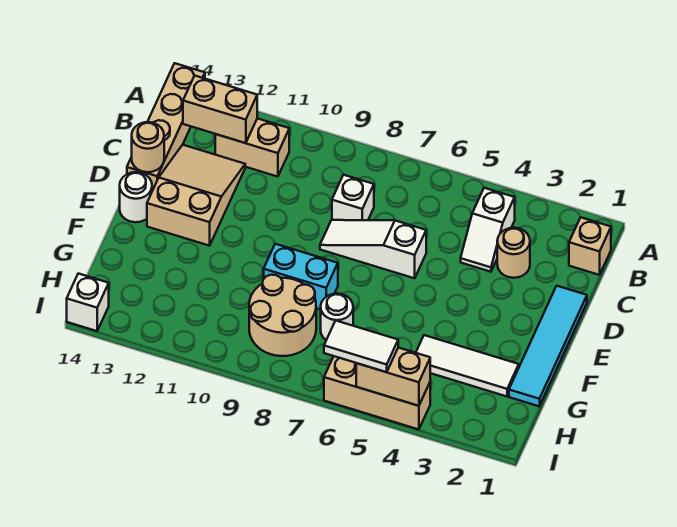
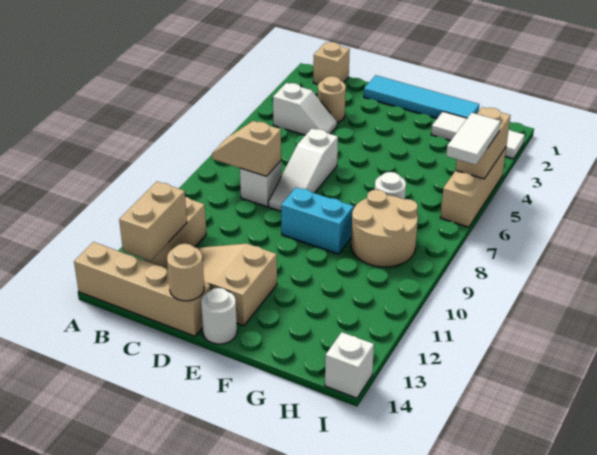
none -> tan 1x2 slope [212,121,281,176]
cyan 1x2 brick [264,244,338,310] -> cyan 1x2 brick turned to [281,187,354,254]
white 1x3 tile [416,335,519,396] -> white 1x3 tile turned to [431,111,525,159]

